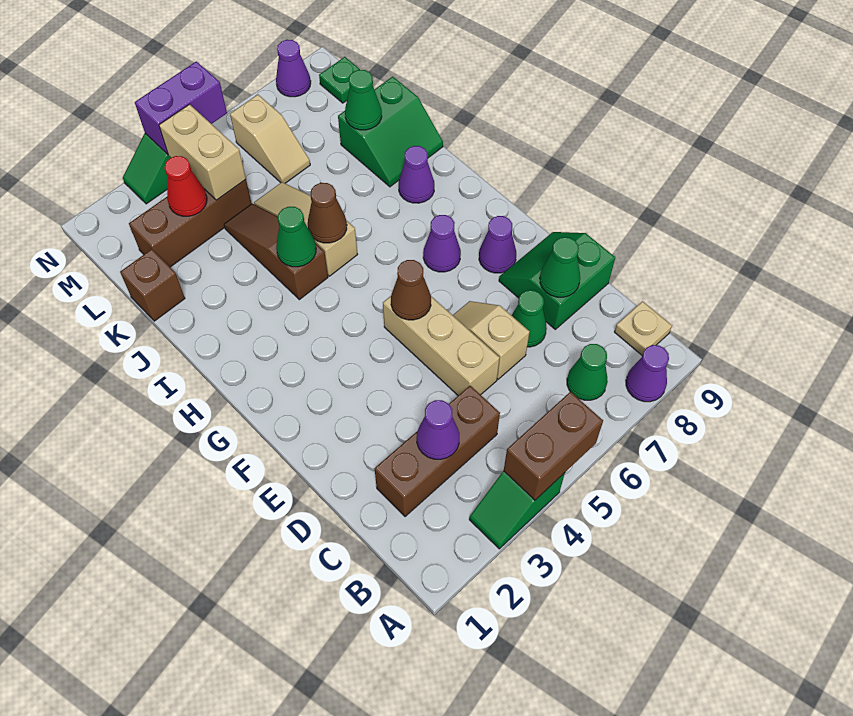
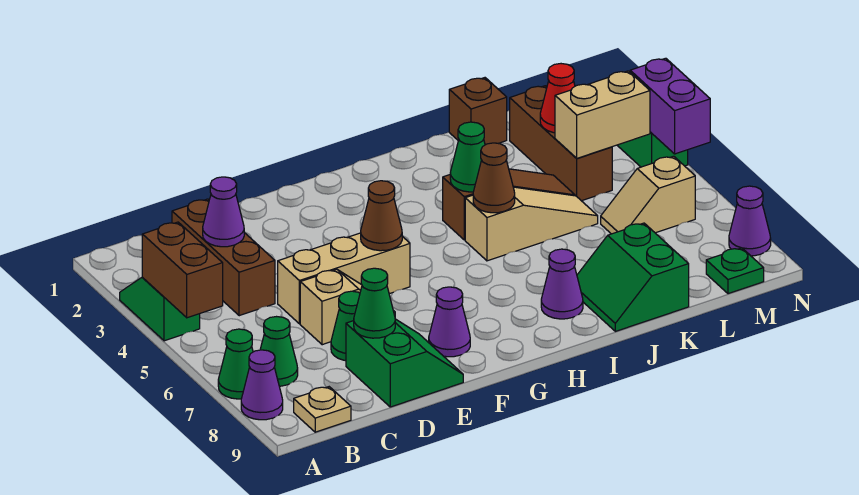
purple 1x1 cone [423,215,461,272] -> none
green 1x1 cone [345,70,382,130] -> green 1x1 cone moved to [218,329,253,399]

